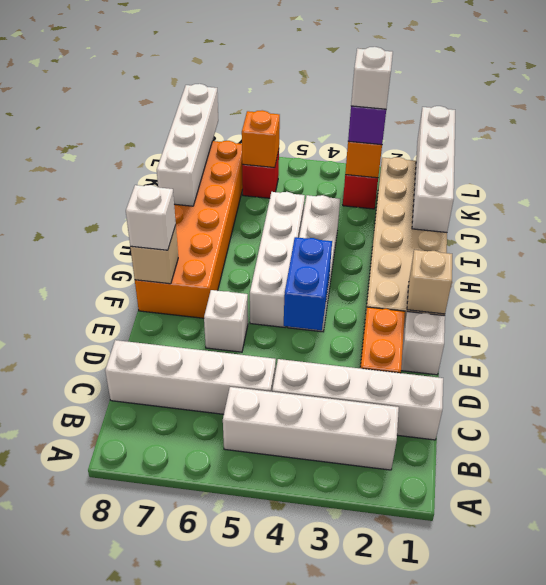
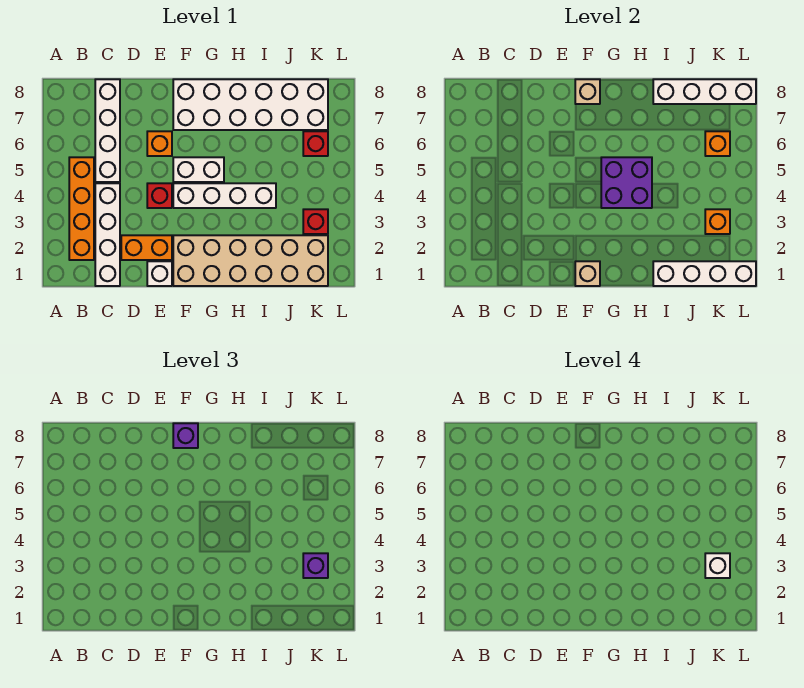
white 1x4 brick [223,387,399,470] -> orange 1x4 brick [69,157,94,260]
none -> red 1x1 brick [147,183,172,208]
blue 1x2 brick [284,237,332,330] -> none
white 1x1 brick [204,290,248,352] -> orange 1x1 brick [147,131,172,156]
white 1x4 brick [250,192,305,328] -> white 1x2 brick [173,157,224,182]
orange 2x6 brick [135,141,243,318] -> white 2x6 brick [173,79,328,130]
white 1x1 brick [126,185,176,250] -> purple 1x1 brick [173,423,198,448]
none -> purple 2x2 brick [601,157,652,208]

